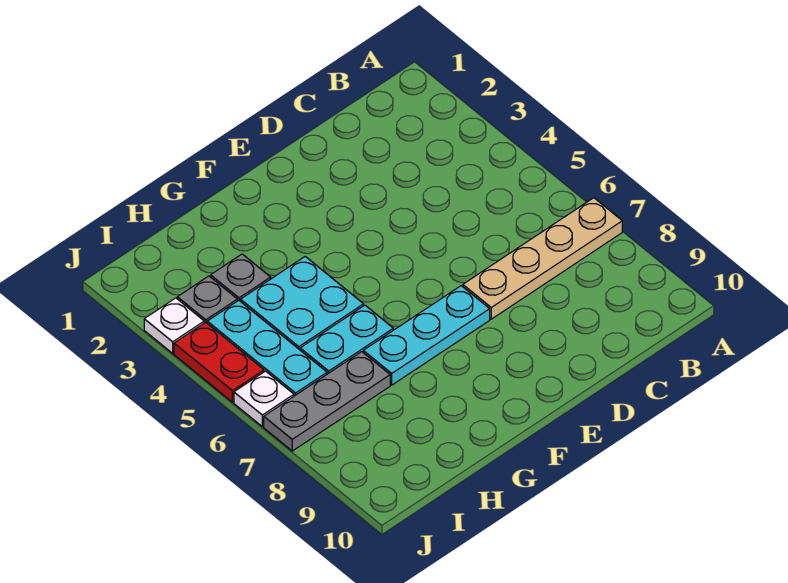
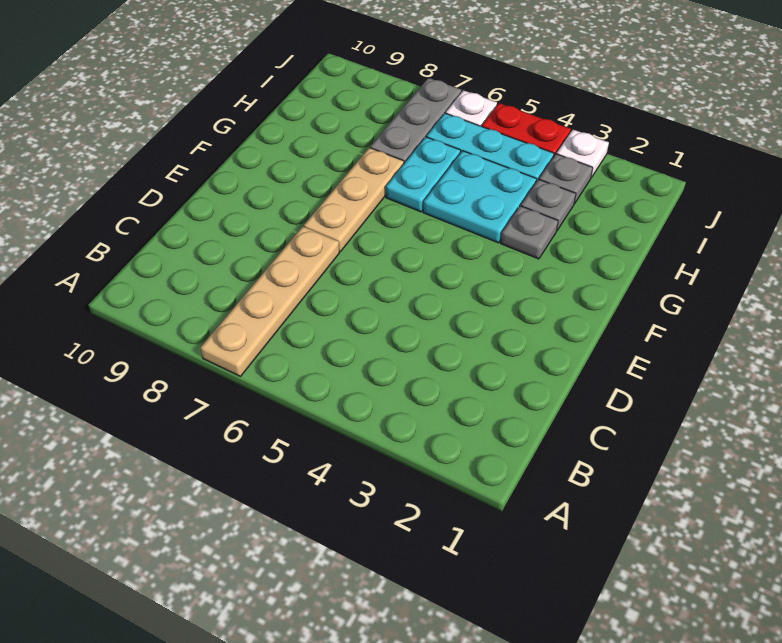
cyan 1x3 plate [363,286,490,385] -> tan 1x3 plate [304,148,404,252]
none -> grey 1x1 plate [501,206,558,259]

